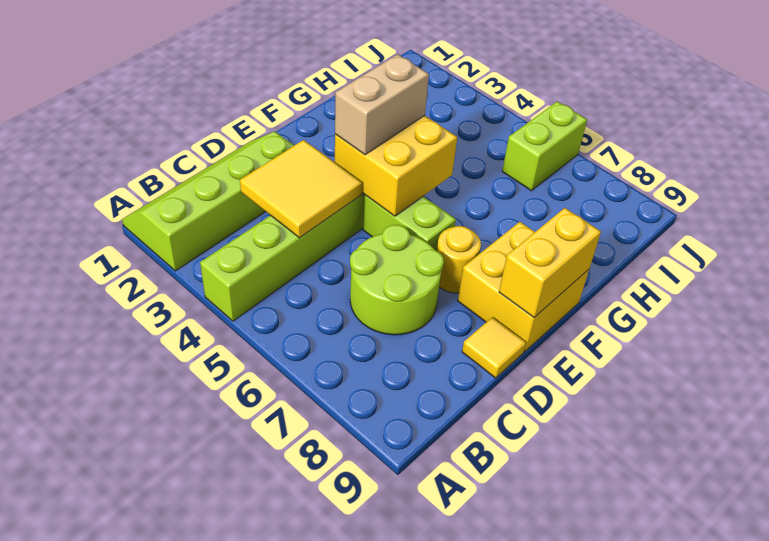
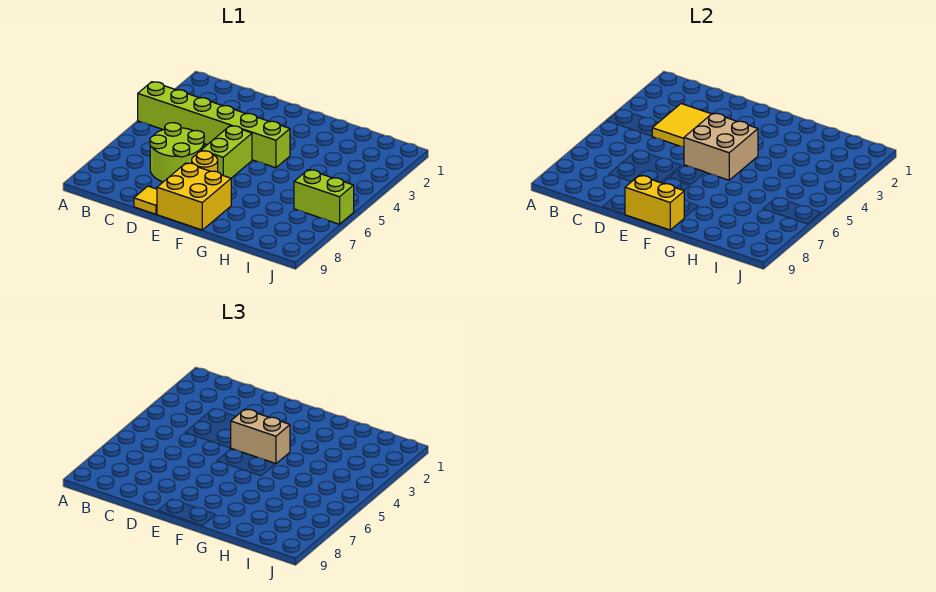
lime 2x4 slope [122,131,294,271] -> none
yellow 2x2 brick [335,115,457,216] -> tan 2x2 brick [684,113,758,180]

